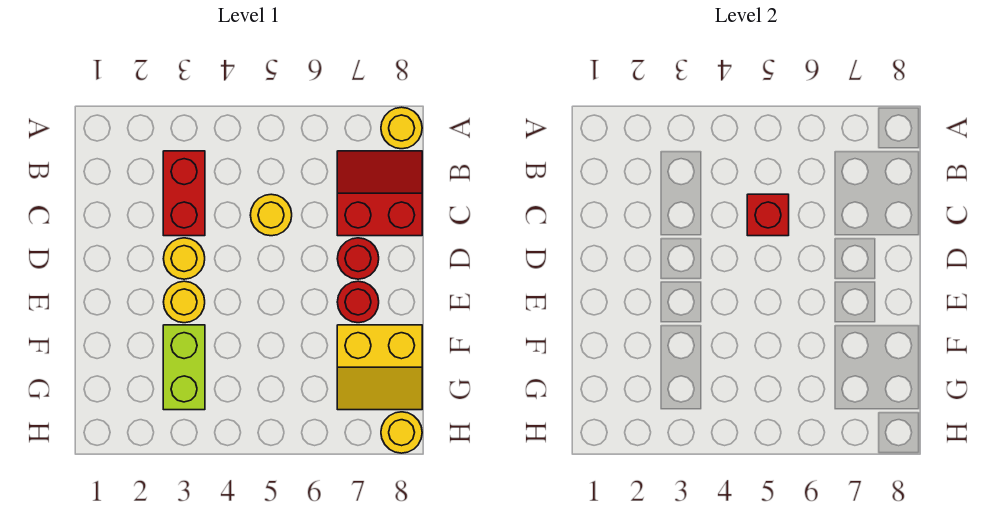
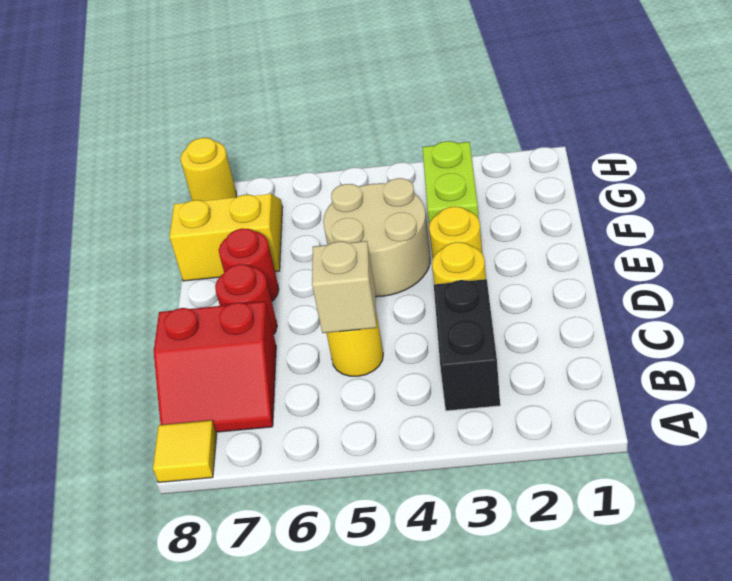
yellow 1x1 round brick [381,107,422,149] -> yellow 1x1 tile [153,420,217,482]
red 1x2 brick [163,151,205,236] -> black 1x2 brick [434,279,500,411]
red 1x1 brick [747,194,789,236] -> tan 1x1 brick [312,241,377,333]
none -> tan 2x2 round brick [323,178,430,297]

